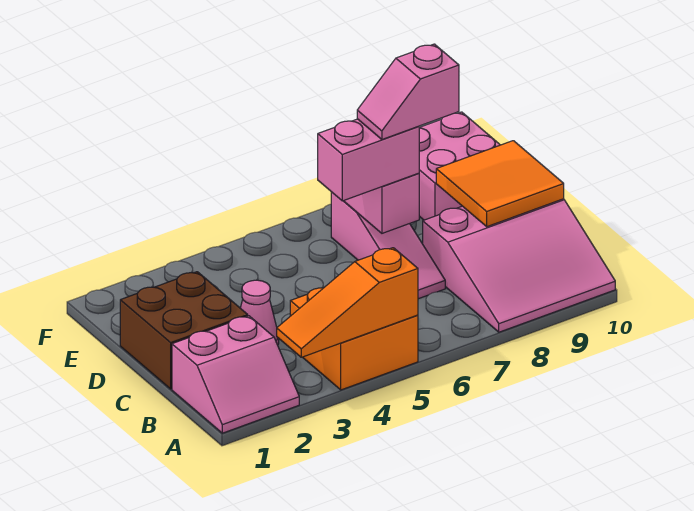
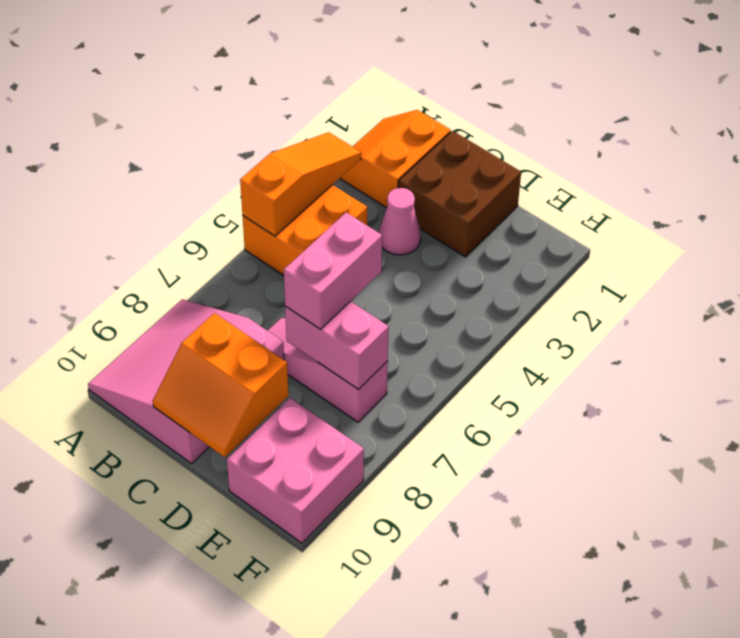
pink 2x2 slope [172,316,299,433] -> orange 2x2 slope [340,110,451,208]
orange 2x2 tile [436,141,564,227] -> orange 2x2 slope [153,313,288,457]
pink 1x2 slope [357,44,459,139] -> none

